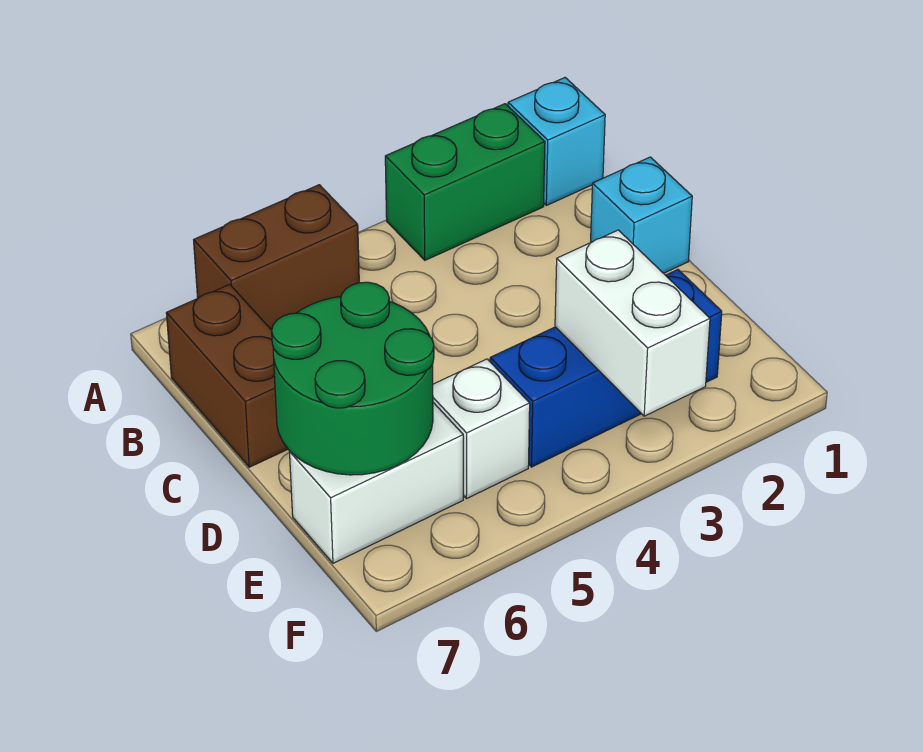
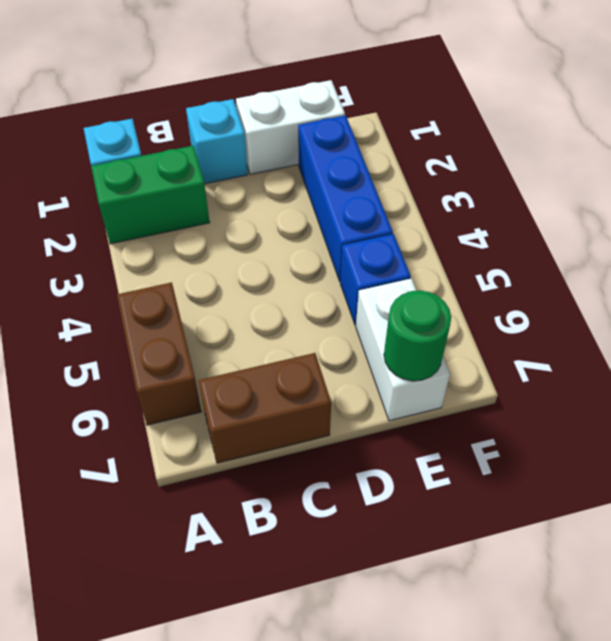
green 1x2 brick [385,104,545,260] -> green 1x2 brick turned to [91,146,210,244]
green 2x2 round brick [272,282,434,475] -> green 1x1 round brick [384,290,451,381]
white 1x2 brick [555,230,710,416] -> white 1x2 brick moved to [236,80,345,174]
white 1x1 brick [433,359,530,499] -> blue 1x1 brick [340,234,411,325]

